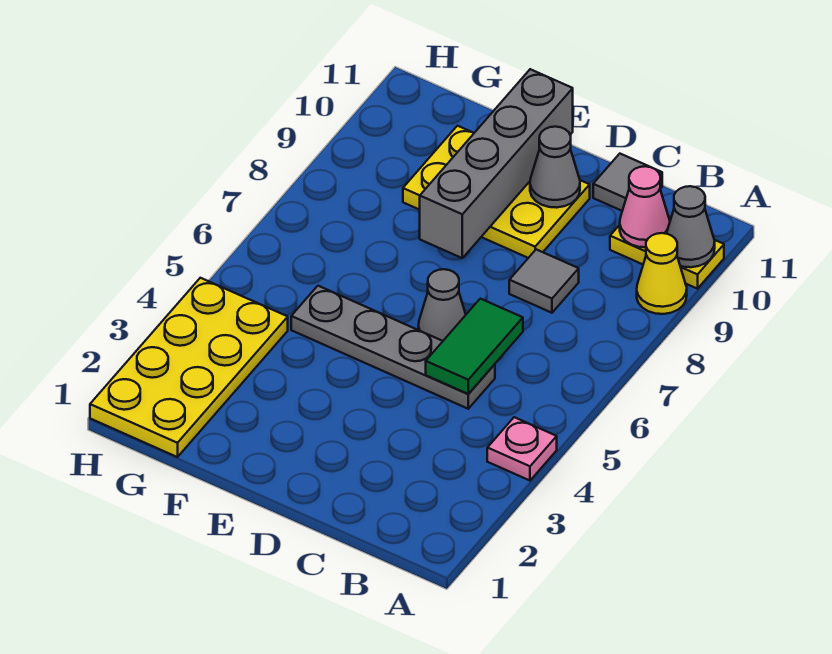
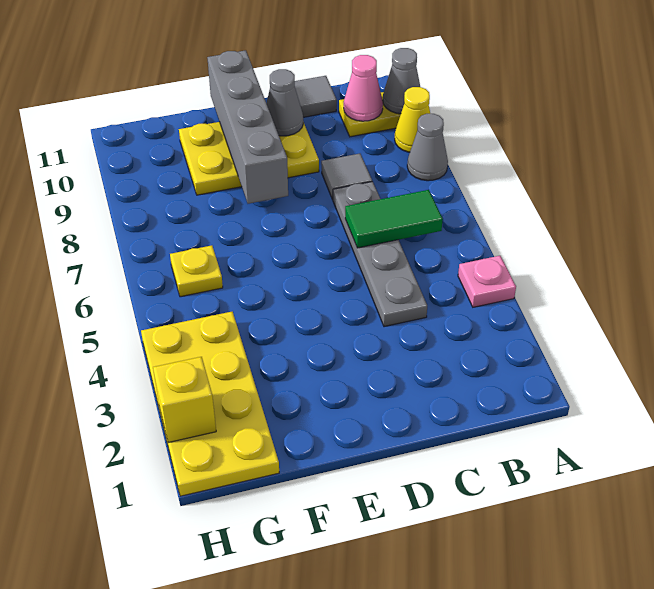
grey 1x4 plate [291,286,495,409] -> grey 1x4 plate turned to [333,181,427,327]
green 1x2 tile [426,299,523,394] -> green 1x2 tile turned to [345,190,443,248]
grey 1x1 cone [418,269,466,341] -> grey 1x1 cone moved to [407,114,448,181]
none -> yellow 1x1 plate [170,245,223,297]
none -> yellow 1x1 brick [153,357,216,443]

